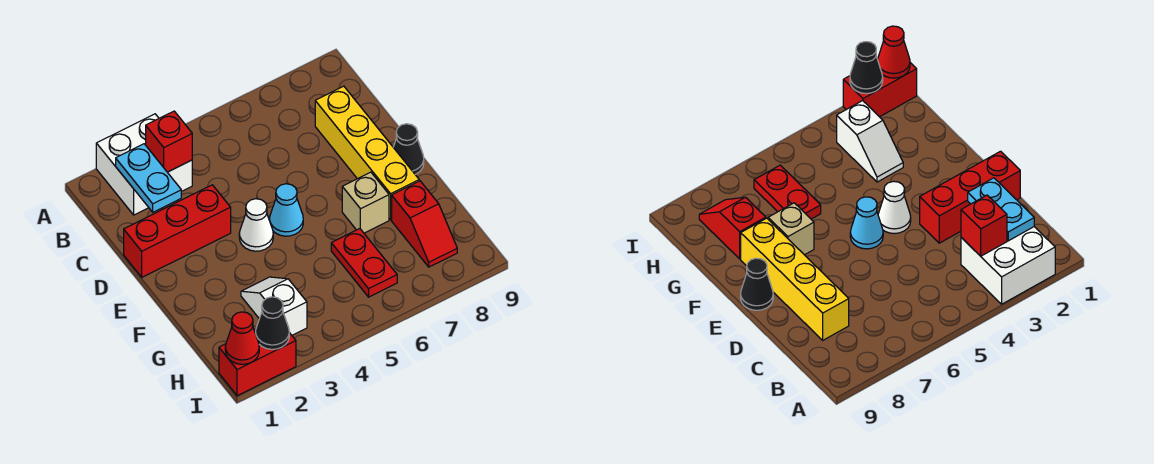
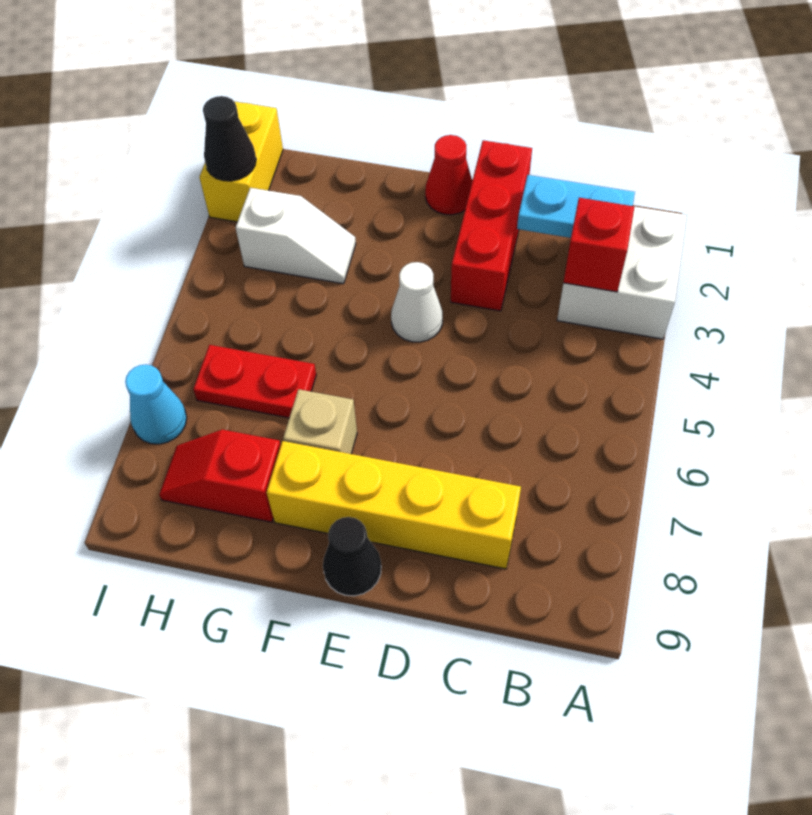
cyan 1x1 cone [270,184,303,236] -> cyan 1x1 cone moved to [125,364,187,444]
red 1x2 brick [219,329,296,396] -> yellow 1x2 brick [199,101,283,222]
red 1x1 cone [225,312,259,364] -> red 1x1 cone moved to [425,135,472,215]

